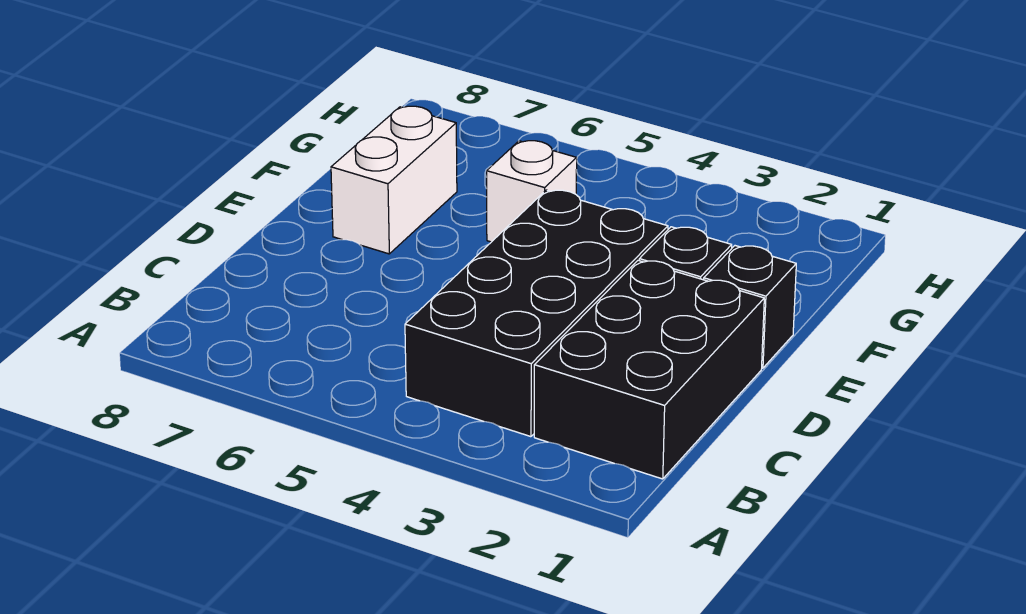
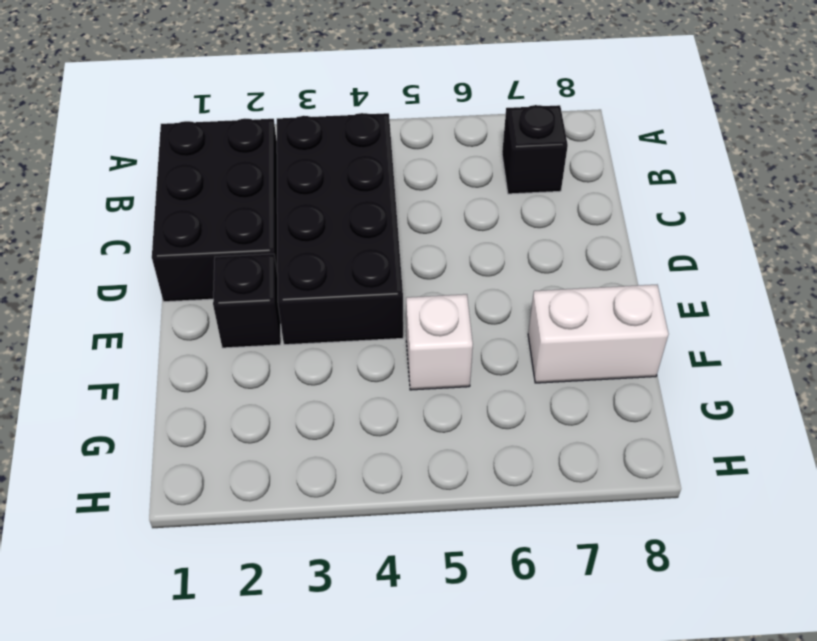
black 1x1 brick [704,246,796,368] -> black 1x1 brick moved to [502,105,568,194]
white 1x2 brick [331,106,457,254] -> white 1x2 brick turned to [528,285,669,383]

